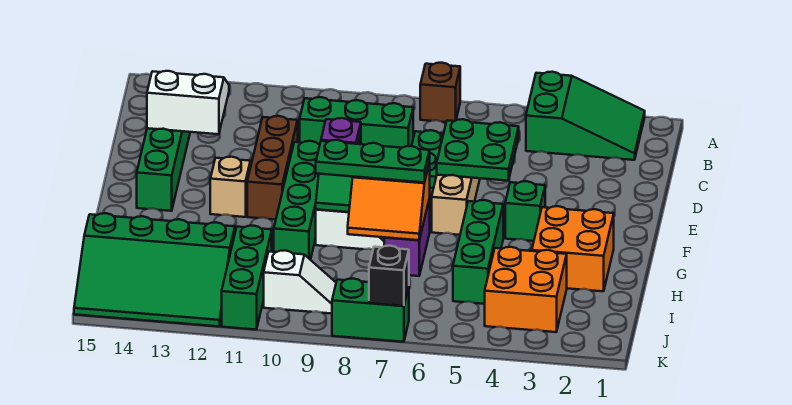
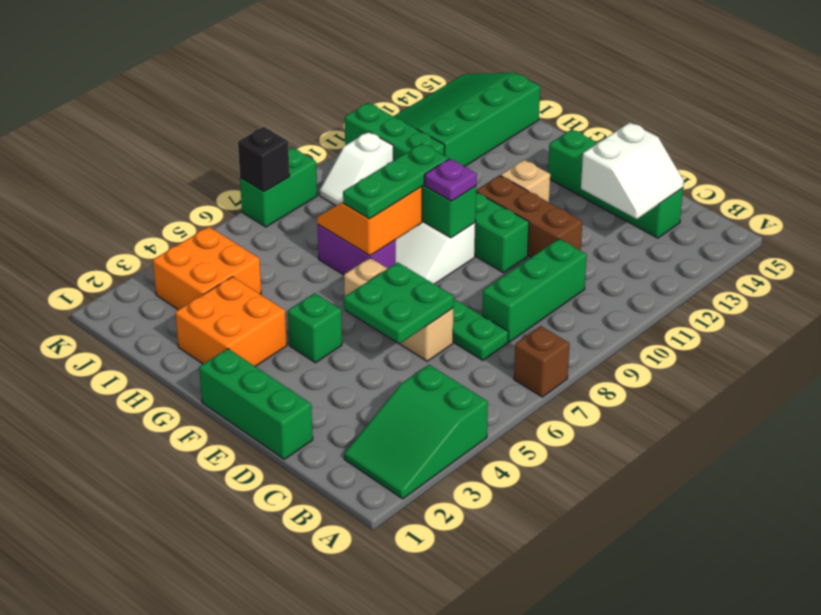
green 1x3 brick [453,200,503,304] -> green 1x3 brick moved to [199,349,313,459]

